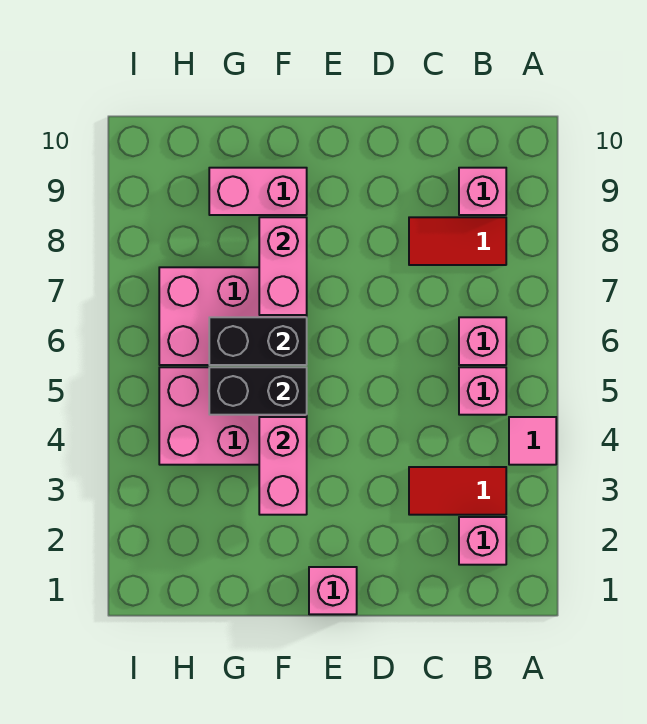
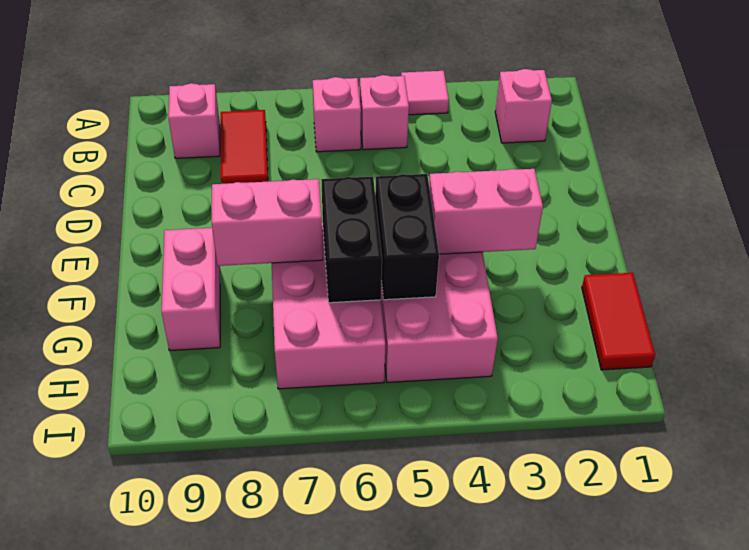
red 1x2 tile [409,467,506,515] -> red 1x2 tile moved to [582,273,655,370]
pink 1x1 brick [309,567,357,614] -> none

